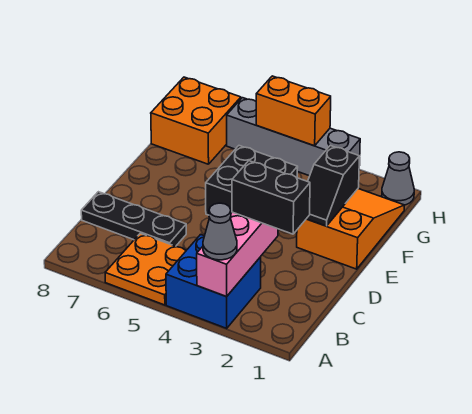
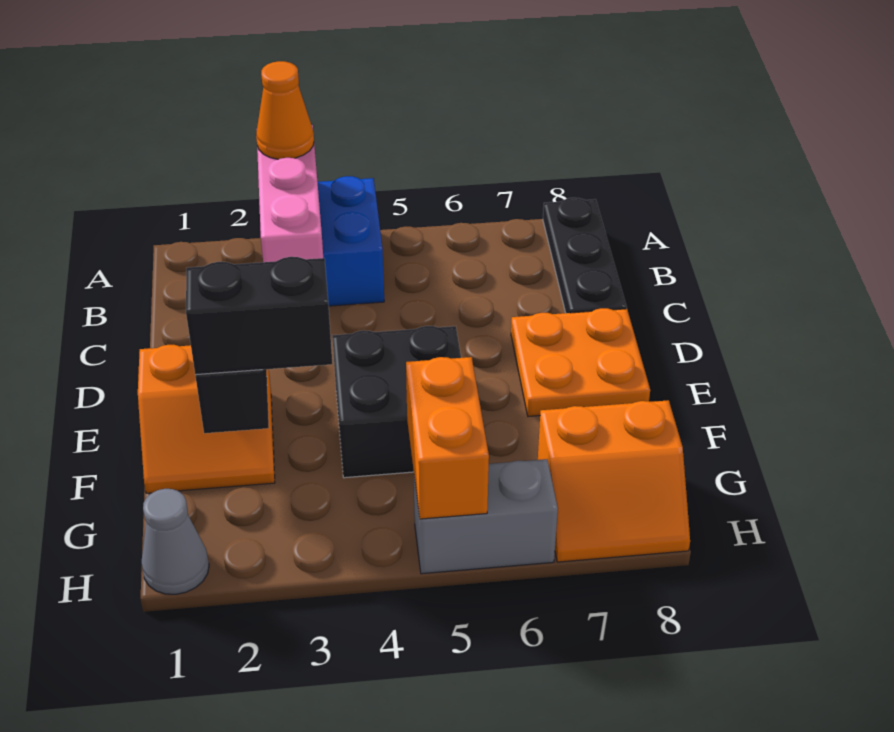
grey 1x1 cone [203,203,237,260] -> orange 1x1 cone [256,61,314,159]
orange 2x2 plate [105,233,186,305] -> orange 2x2 plate moved to [511,308,650,416]
black 1x2 brick [232,161,310,234] -> black 1x2 brick moved to [186,257,332,375]
black 1x3 plate [81,192,186,246] -> black 1x3 plate turned to [543,198,627,313]
orange 2x3 slope [297,189,404,269] -> orange 2x2 slope [138,345,275,493]
orange 2x2 brick [151,77,241,164] -> orange 2x2 slope [538,400,690,562]
grey 1x4 brick [227,98,360,176] -> grey 1x2 brick [414,459,558,574]
orange 1x2 brick [256,76,331,146] -> orange 1x2 brick turned to [406,357,489,519]

